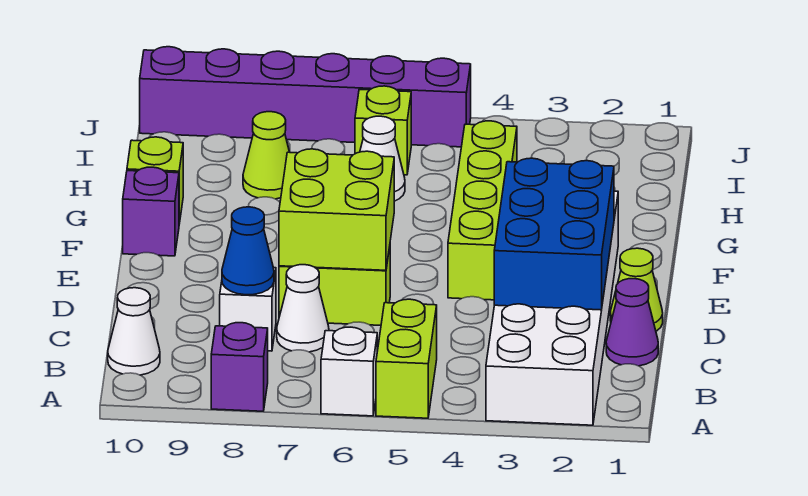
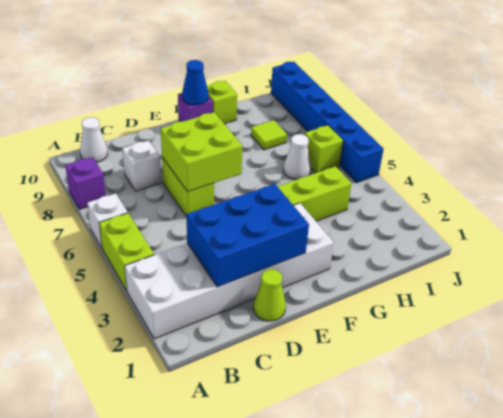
lime 1x2 brick [376,299,437,418] -> lime 1x2 brick turned to [99,213,154,291]
purple 1x1 cone [606,279,658,366] -> none
white 1x1 cone [277,265,329,352] -> none
blue 1x1 cone [222,207,274,295] -> blue 1x1 cone moved to [182,60,208,105]
lime 1x1 cone [243,112,289,199] -> lime 1x1 tile [251,120,287,150]
purple 1x6 brick [140,47,471,147] -> blue 1x6 brick [271,62,383,183]

